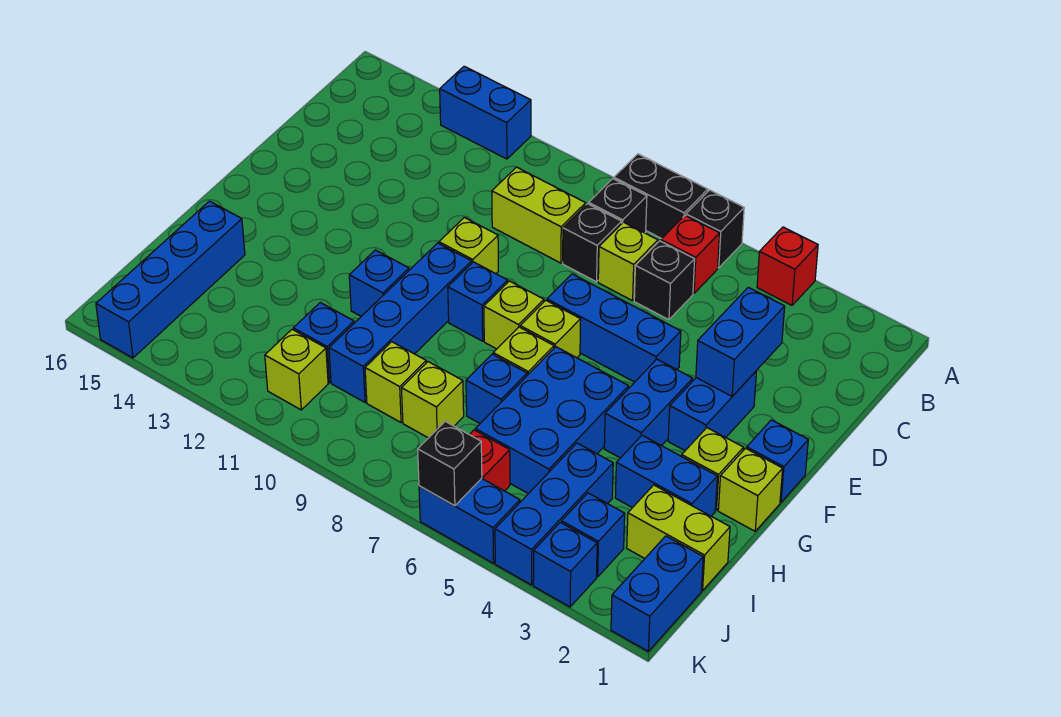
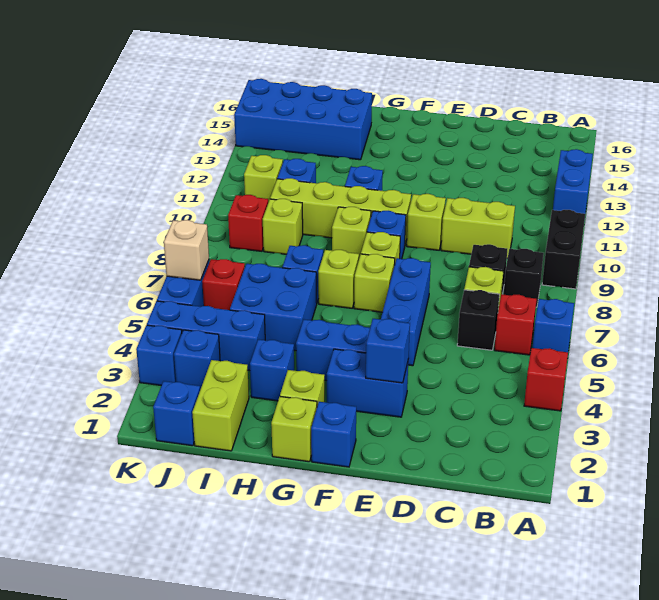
black 1x1 brick [686,190,744,268] -> blue 1x1 brick [532,299,574,352]
black 1x2 brick [614,154,708,239] -> black 1x2 brick moved to [542,210,585,289]
lime 1x2 brick [492,167,586,263] -> lime 1x2 brick turned to [441,198,515,259]
blue 1x2 brick [696,287,785,396] -> blue 1x1 brick [366,319,410,383]
blue 1x4 brick [329,243,472,402] -> lime 1x4 brick [270,178,411,244]
blue 2x3 brick [475,347,629,494] -> blue 2x2 brick [230,264,317,351]
blue 1x2 brick [615,435,717,516] -> blue 1x1 brick [250,339,294,401]
blue 1x4 brick [96,201,245,358] -> blue 2x4 brick [234,79,372,160]
lime 1x1 brick [402,362,464,438] -> lime 1x1 brick moved to [332,207,371,258]
blue 1x2 brick [611,536,703,651] -> blue 1x1 brick [153,381,200,446]
none -> red 1x1 brick [228,195,268,251]
black 1x1 brick [418,421,482,506] -> tan 1x1 brick [164,220,209,280]

